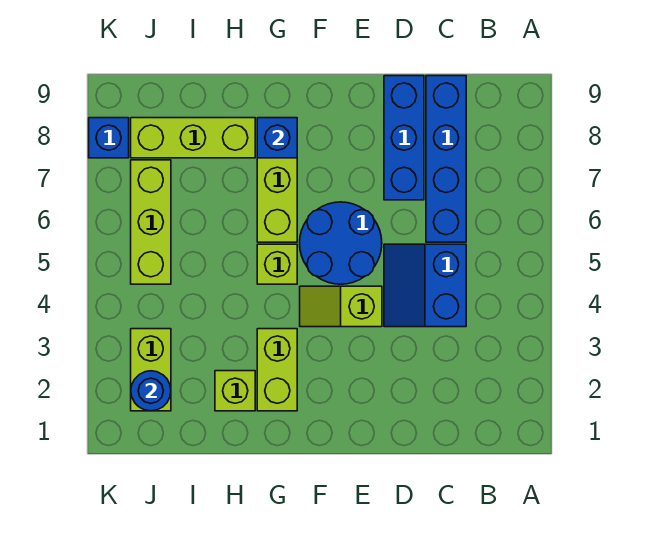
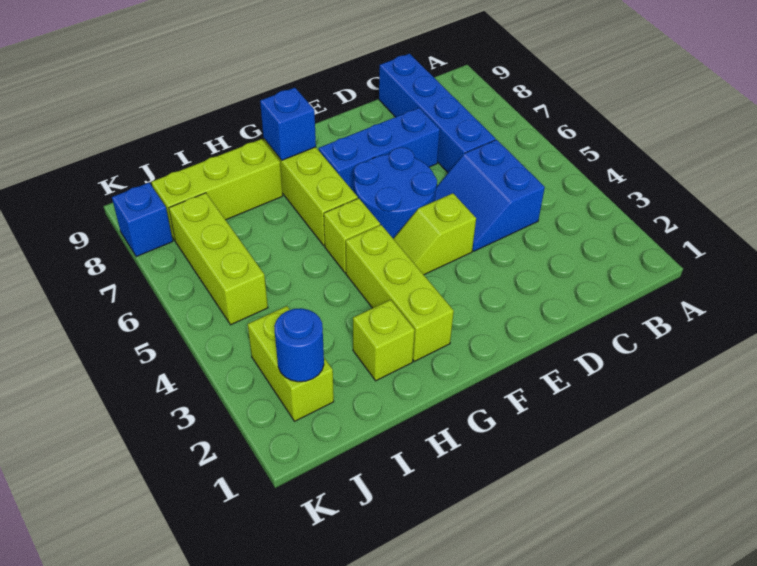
blue 1x3 brick [384,76,424,200] -> blue 1x3 brick turned to [319,108,440,192]
lime 1x2 brick [257,329,297,411] -> lime 1x3 brick [346,225,454,361]

